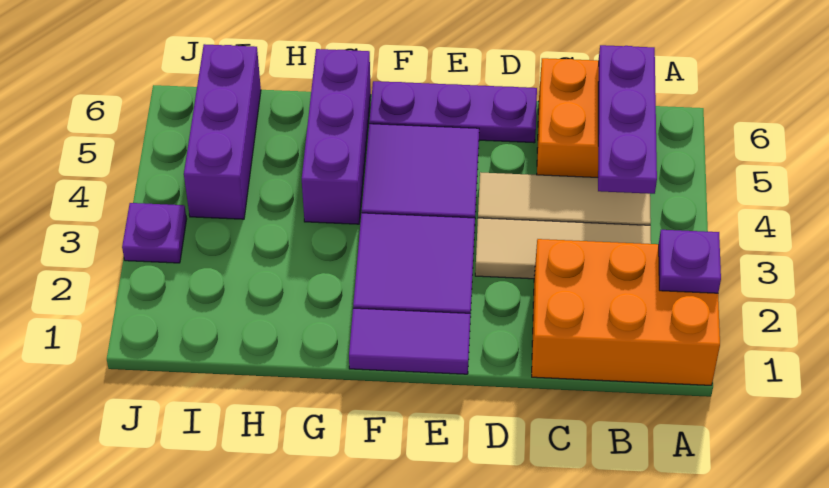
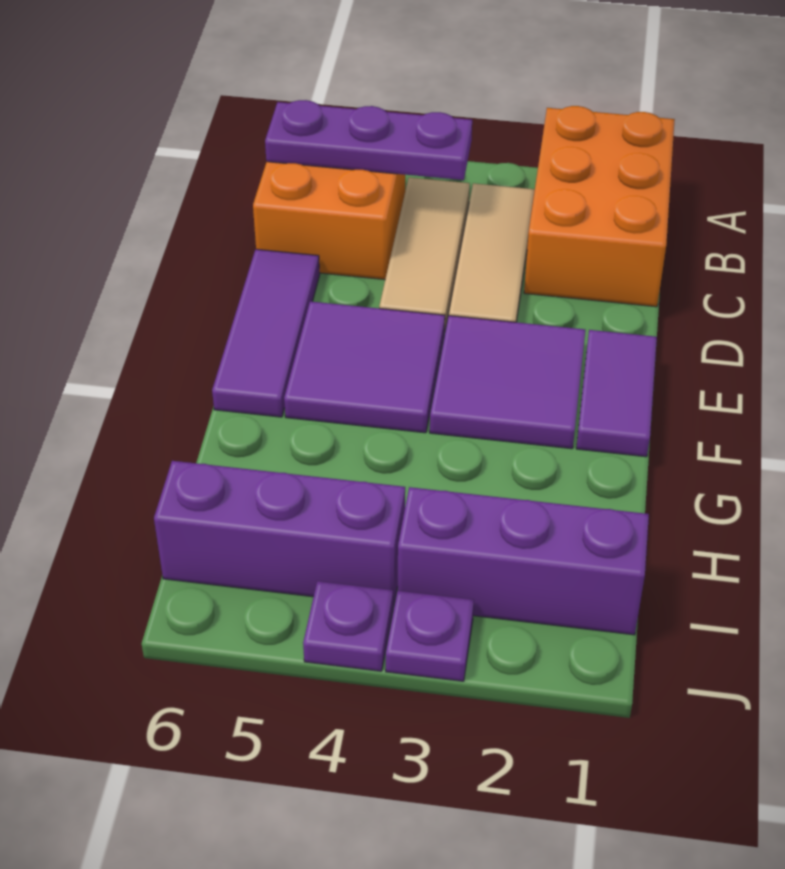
purple 1x1 plate [659,230,721,293] -> purple 1x1 plate moved to [303,581,393,671]
purple 1x3 plate [369,81,537,143] -> purple 1x3 tile [212,249,320,417]
purple 1x3 brick [302,49,371,224] -> purple 1x3 brick moved to [398,487,649,635]

